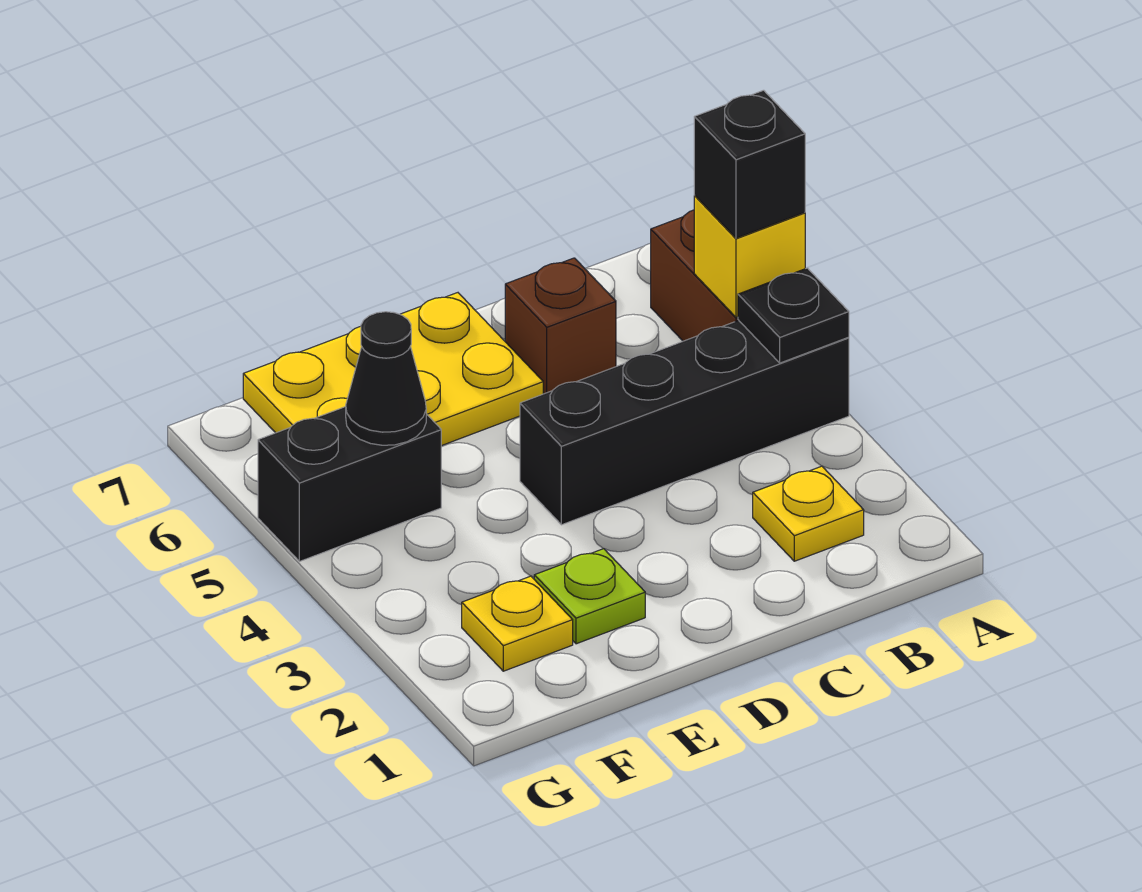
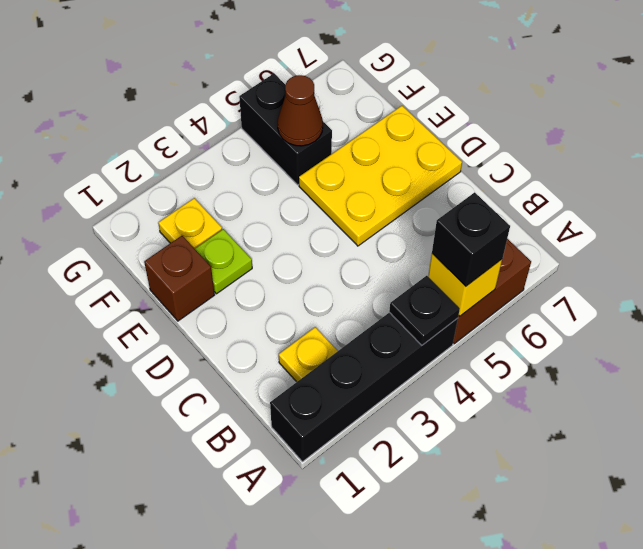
black 1x4 brick [520,320,849,525] -> black 1x4 brick turned to [270,312,458,462]
brown 1x1 brick [505,258,616,394] -> brown 1x1 brick moved to [144,236,215,321]
yellow 2x3 plate [243,293,543,446] -> yellow 2x3 plate turned to [299,106,462,246]
black 1x1 cone [346,312,426,445] -> brown 1x1 cone [278,75,323,146]

